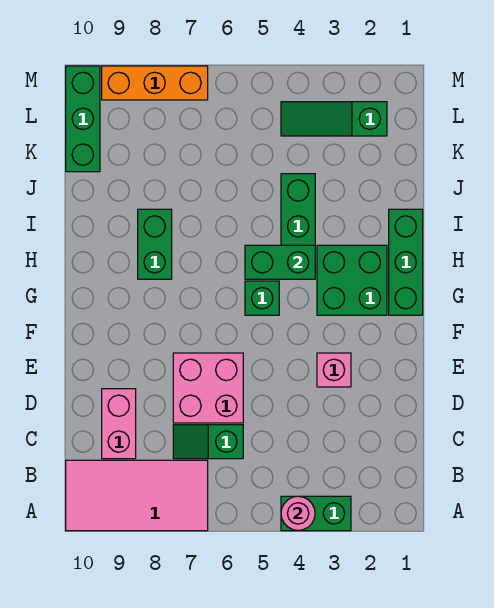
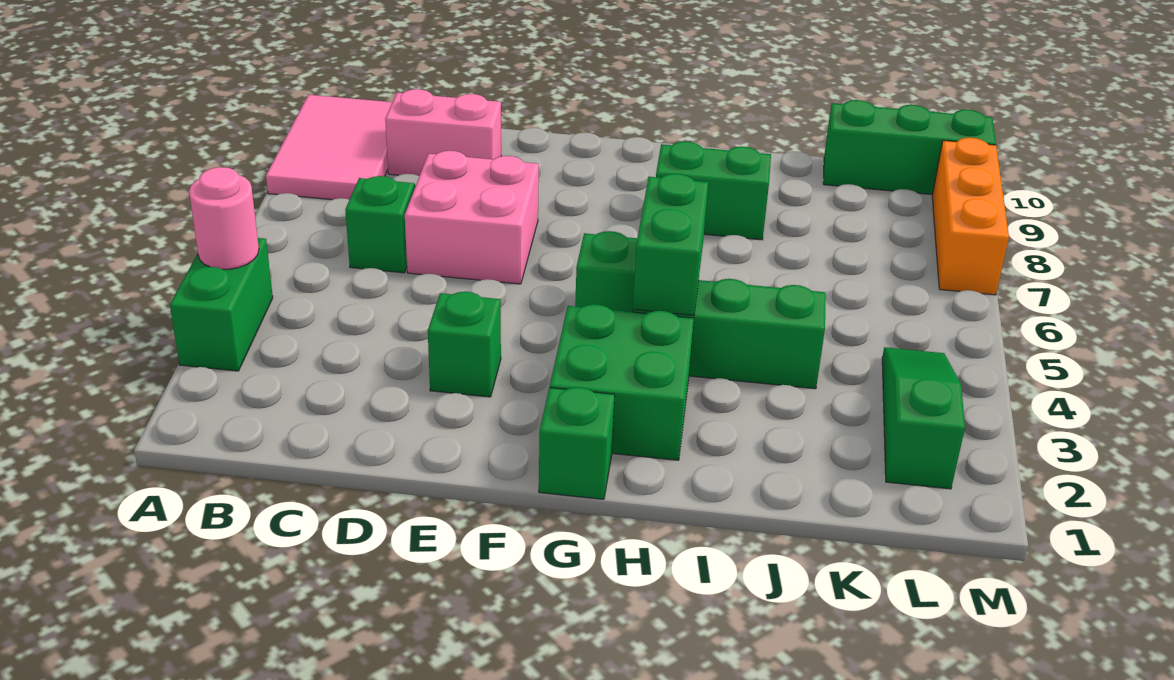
pink 2x4 tile [66,460,208,531] -> pink 2x3 tile [266,95,392,200]
pink 1x1 brick [317,353,351,387] -> green 1x1 brick [428,292,501,397]
green 1x3 brick [389,209,423,315] -> green 1x1 brick [539,387,615,499]

